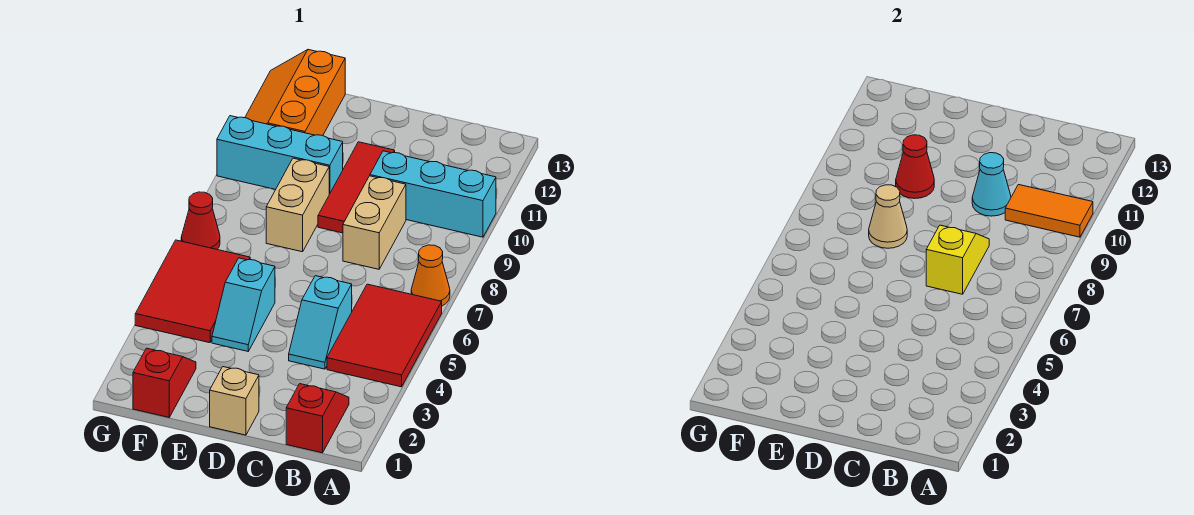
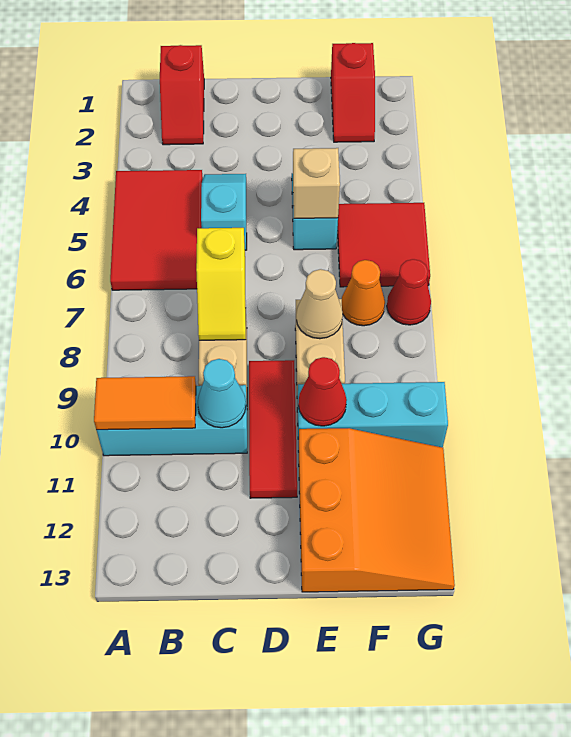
orange 1x1 cone [411,245,450,306] -> orange 1x1 cone moved to [342,260,385,326]
tan 1x1 brick [210,367,259,435] -> tan 1x1 brick moved to [293,148,340,218]
red 2x3 tile [135,240,250,343] -> red 2x2 tile [337,203,430,287]
orange 2x3 slope [245,50,345,135] -> orange 3x3 slope [298,428,455,592]

